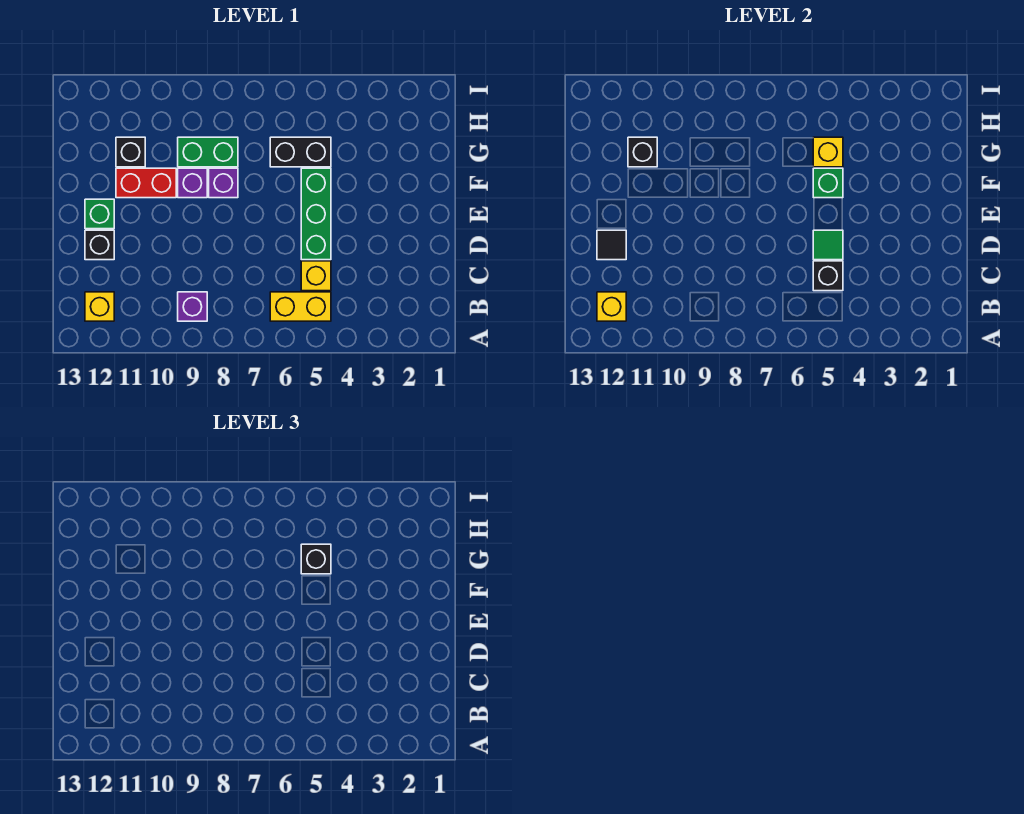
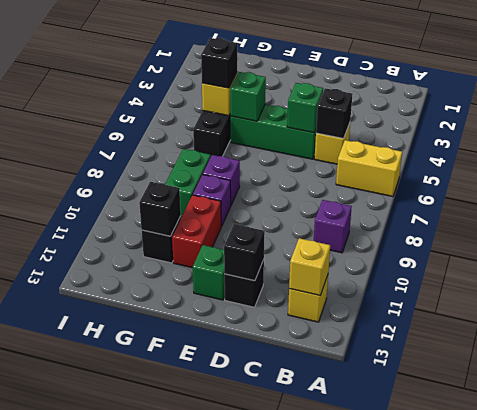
yellow 1x2 brick [270,292,331,321] -> yellow 1x2 brick turned to [336,140,402,196]
green 1x1 tile [813,230,843,260] -> green 1x1 brick [287,83,323,133]
black 1x1 tile [597,230,626,260] -> black 1x1 brick [224,224,265,281]

